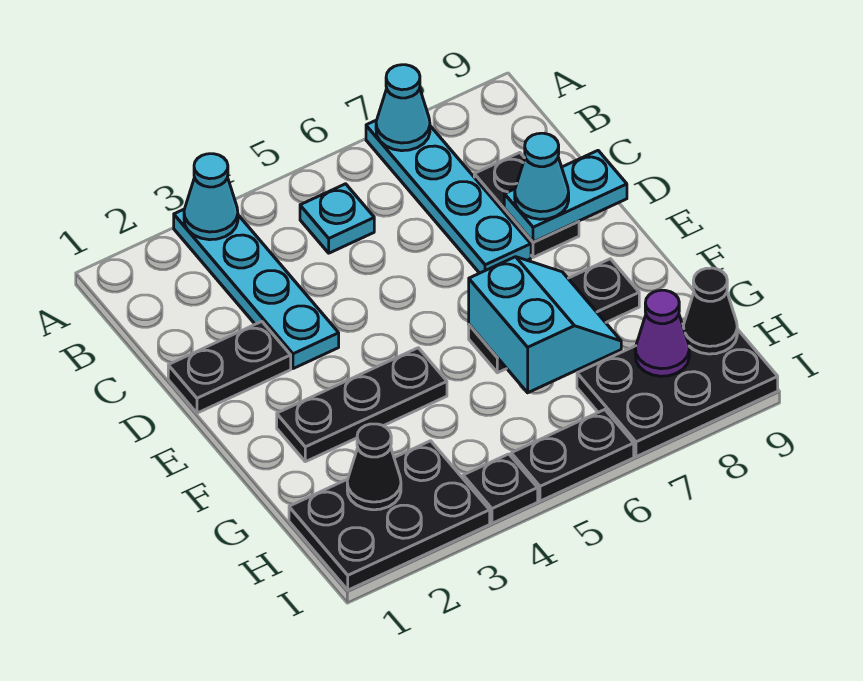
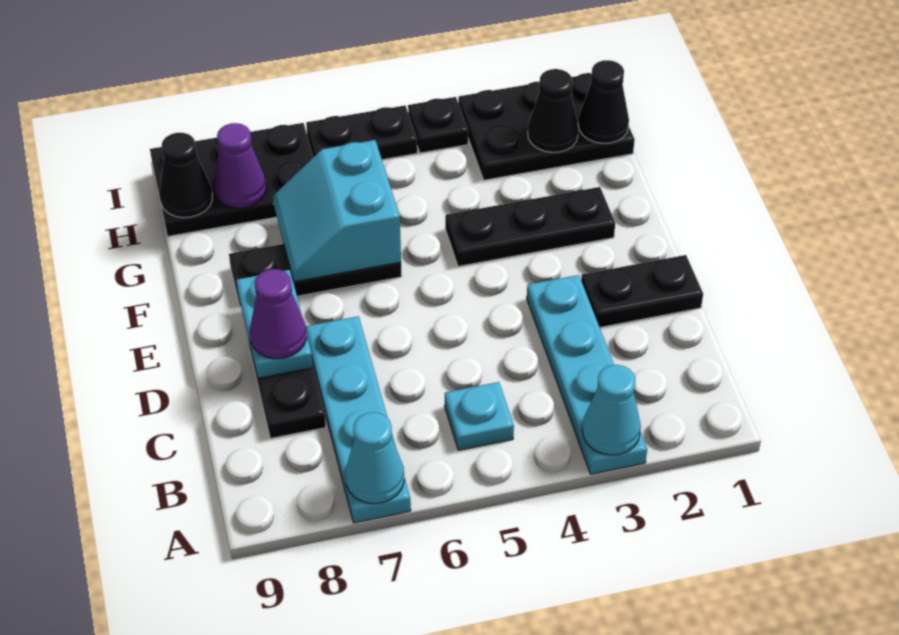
cyan 1x2 plate [504,151,627,242] -> cyan 1x2 plate turned to [236,270,313,378]
cyan 1x1 cone [515,133,569,219] -> purple 1x1 cone [250,269,307,359]
none -> black 1x1 cone [578,60,629,143]

